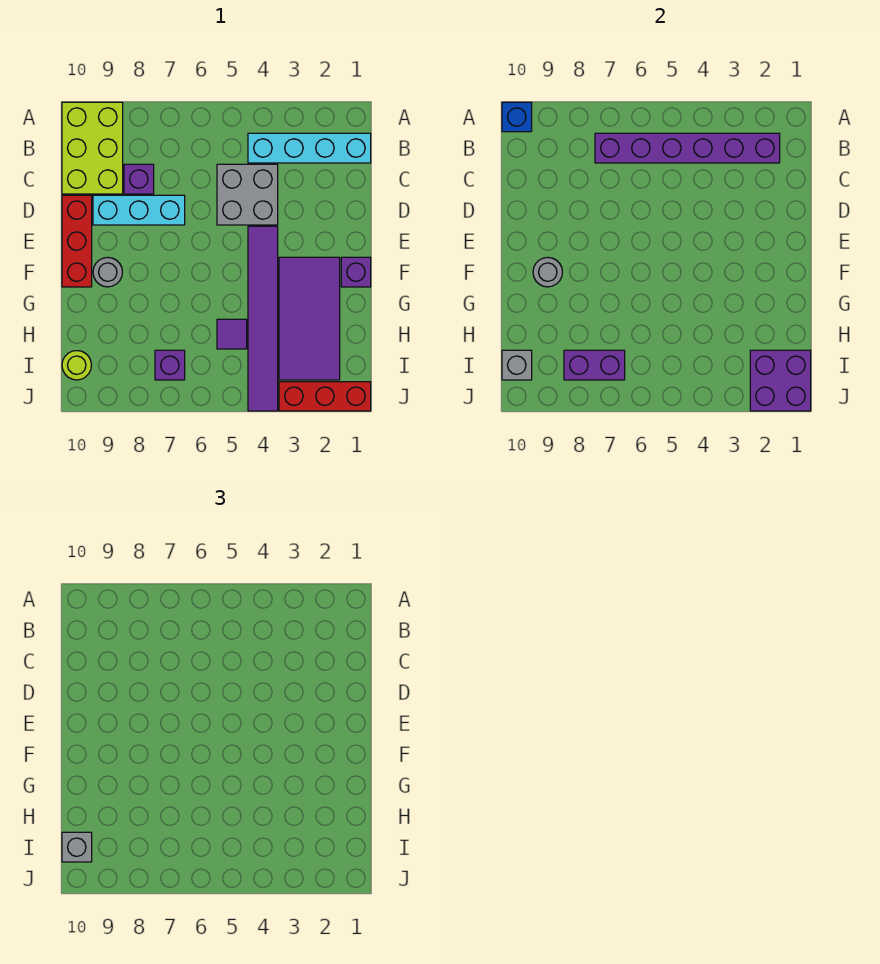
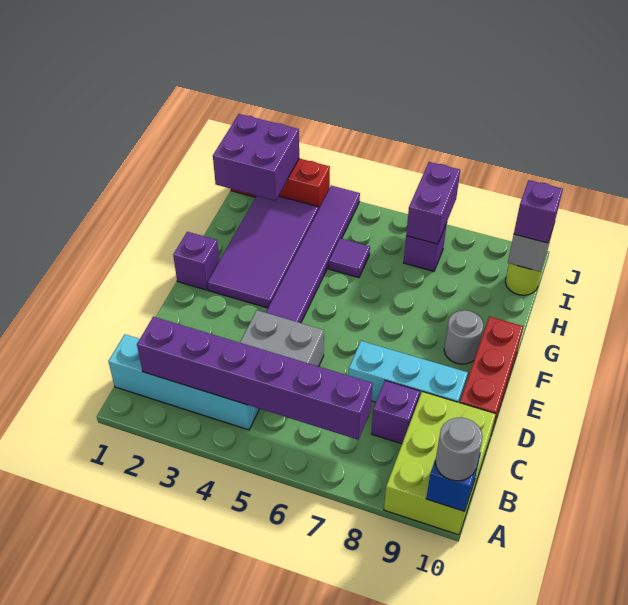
grey 1x1 round brick [533,257,562,287] -> grey 1x1 round brick moved to [435,417,483,481]
purple 1x2 brick [564,350,625,380] -> purple 1x2 brick turned to [406,162,460,244]
grey 1x1 brick [62,832,92,862] -> purple 1x1 brick [514,180,563,243]

